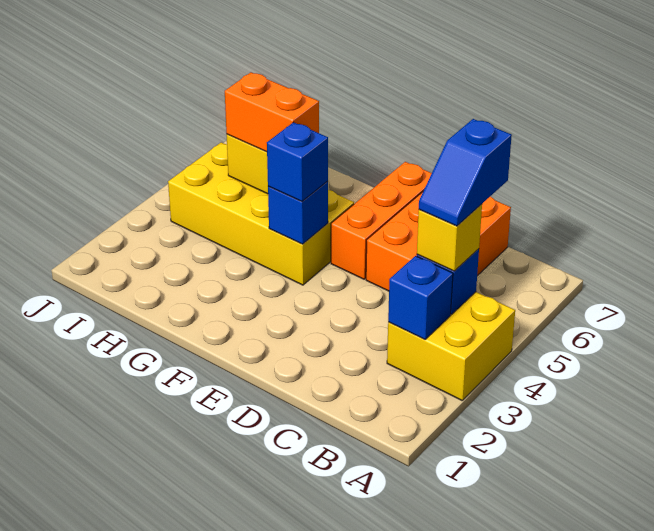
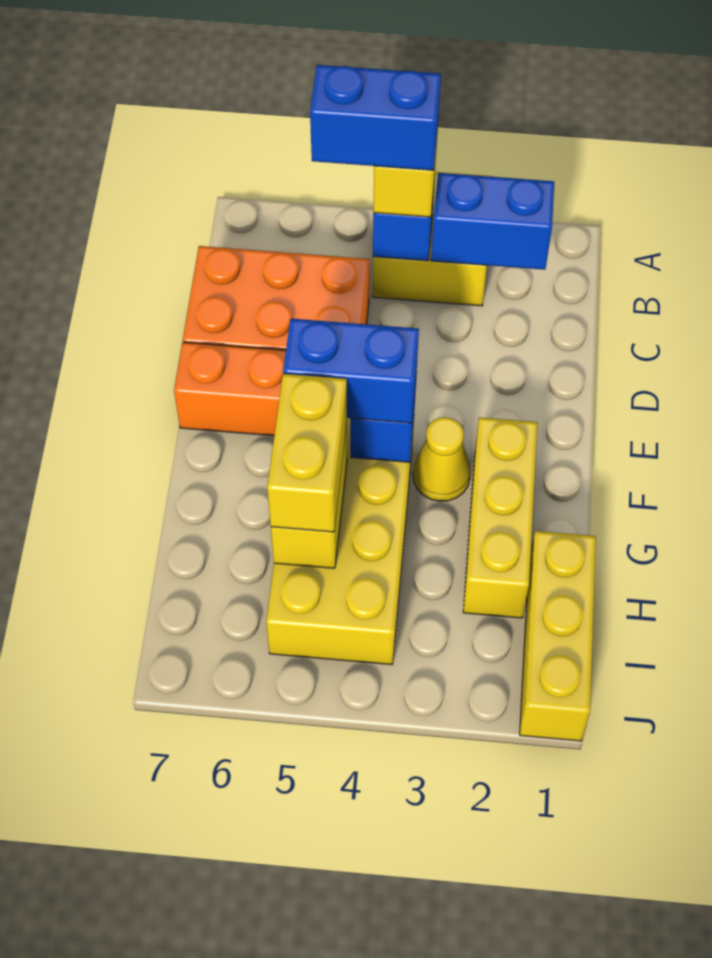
blue 1x1 brick [388,256,453,340] -> blue 1x2 brick [431,173,554,270]
blue 1x2 slope [419,119,512,226] -> blue 1x2 brick [310,65,441,170]
none -> yellow 1x3 brick [463,417,537,618]
none -> yellow 1x1 cone [413,417,471,501]
blue 1x1 brick [267,122,328,201] -> blue 1x2 brick [283,319,419,423]
orange 1x2 brick [225,72,319,152] -> yellow 1x2 brick [267,374,347,532]
none -> yellow 1x3 brick [520,531,596,741]

